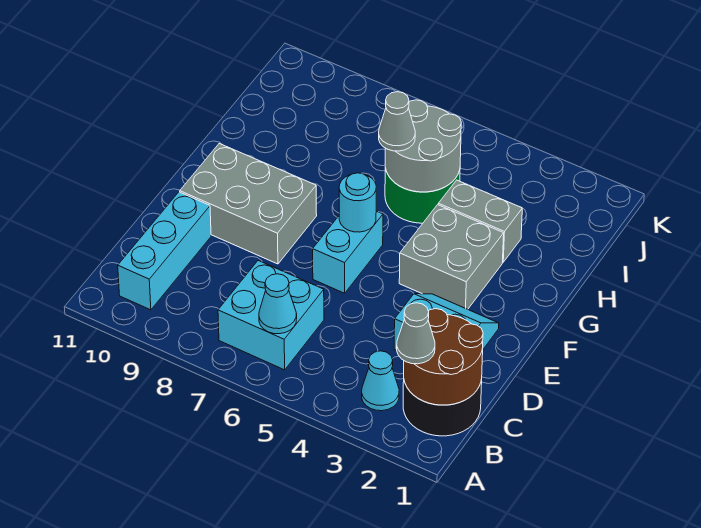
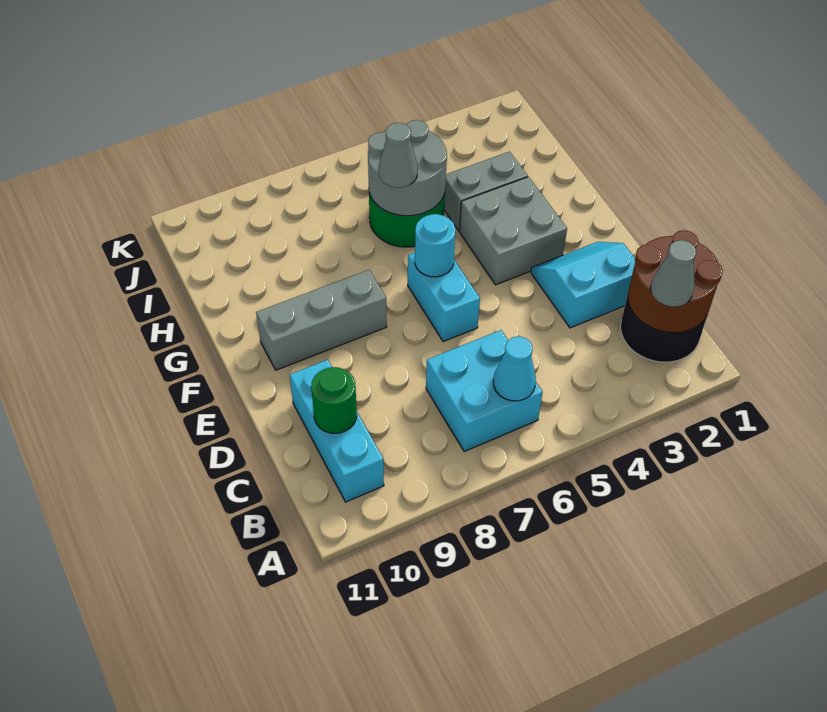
cyan 1x1 cone [362,351,399,411] -> none
none -> green 1x1 round brick [311,367,357,433]
grey 2x3 brick [180,144,317,264] -> grey 1x3 brick [256,270,387,370]

